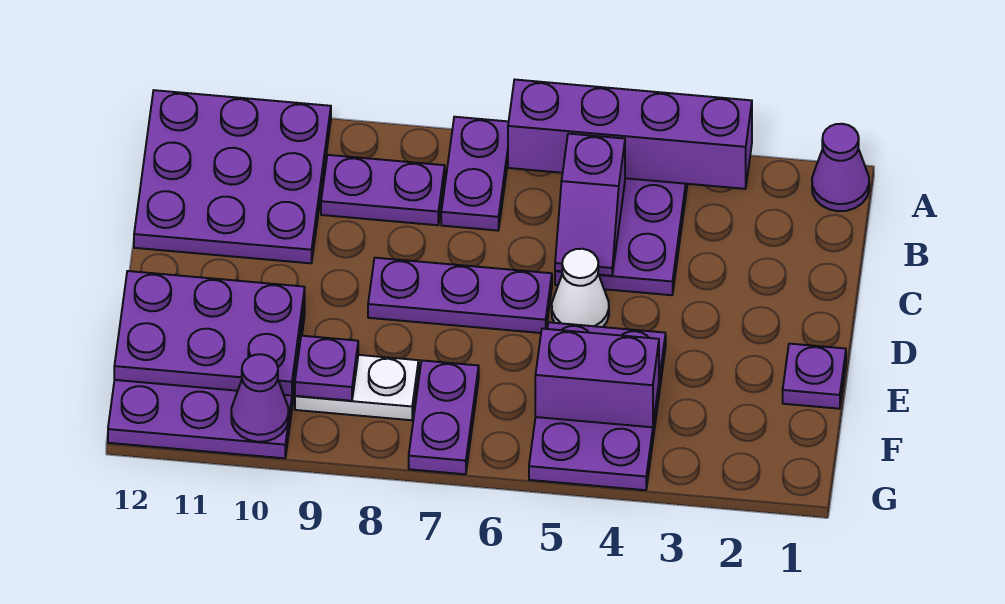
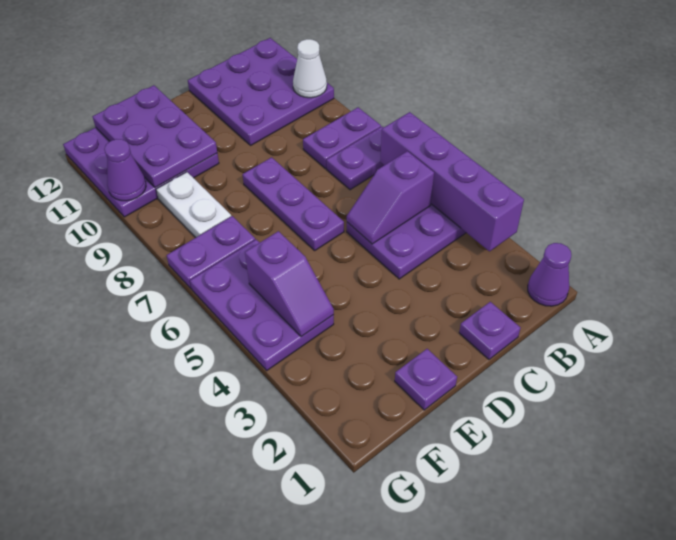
purple 1x2 plate [321,155,445,225] -> purple 1x2 plate turned to [303,108,381,168]
white 1x1 cone [552,249,609,327] -> white 1x1 cone moved to [293,39,327,98]
purple 2x3 plate [529,322,666,490] -> purple 2x3 plate turned to [190,240,334,370]
purple 1x2 brick [535,329,659,427] -> purple 1x2 slope [245,231,334,337]
purple 1x1 plate [295,336,358,401] -> purple 1x1 plate moved to [459,302,521,359]

